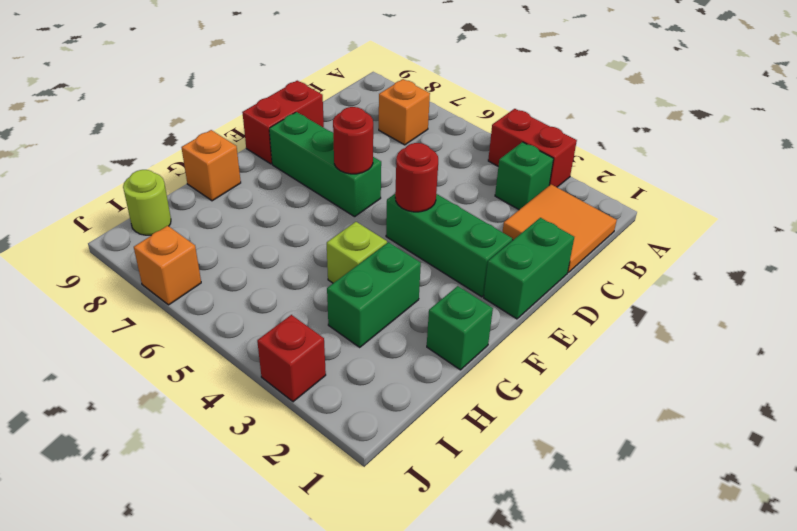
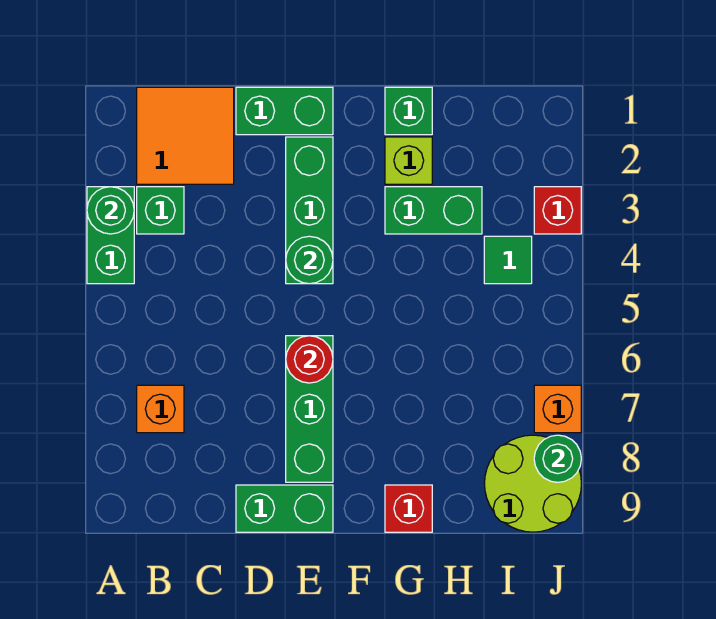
red 1x2 brick [488,109,577,187] -> green 1x2 brick [87,187,134,284]
none -> green 1x1 round brick [87,187,134,234]
red 1x2 brick [242,81,324,164] -> green 1x2 brick [236,485,333,532]
red 1x1 round brick [395,143,438,212] -> green 1x1 round brick [286,236,333,284]
lime 1x1 brick [327,222,387,283] -> lime 1x1 brick moved to [385,137,432,184]
orange 1x1 brick [181,130,241,201] -> red 1x1 brick [385,485,432,532]
none -> green 1x1 tile [484,236,532,284]
lime 1x1 round brick [123,170,171,235] -> lime 2x2 round brick [484,435,581,532]
none -> green 1x1 round brick [534,435,581,482]

